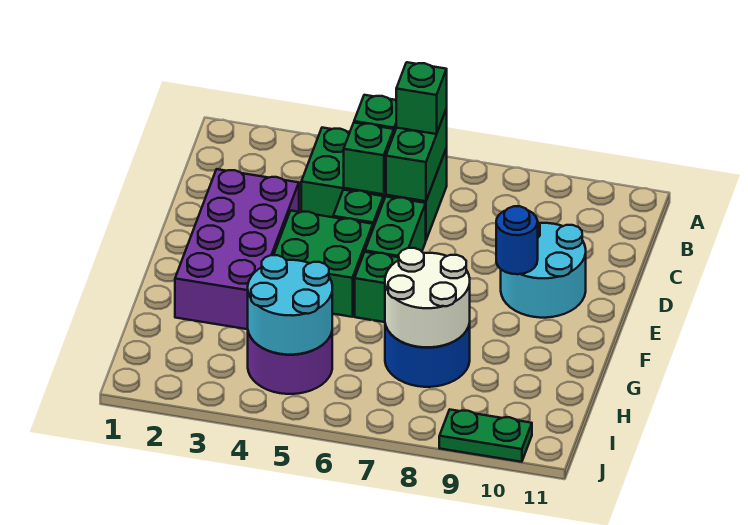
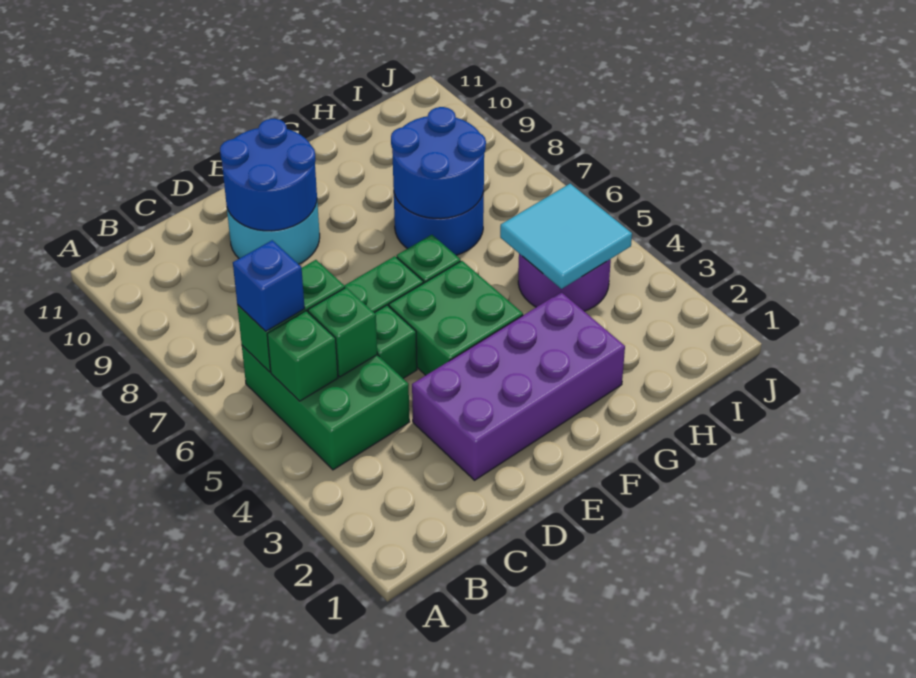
green 1x1 brick [396,62,447,134] -> blue 1x1 brick [233,240,305,331]
blue 1x1 round brick [496,206,538,274] -> blue 2x2 round brick [220,119,317,231]
white 2x2 round brick [385,248,470,347] -> blue 2x2 round brick [391,107,486,219]
cyan 2x2 round brick [248,255,332,355] -> cyan 2x2 tile [500,184,632,289]
green 1x2 plate [439,410,532,462] -> none

